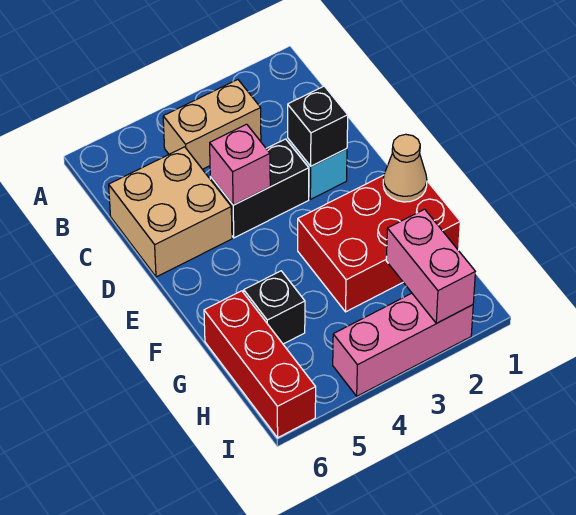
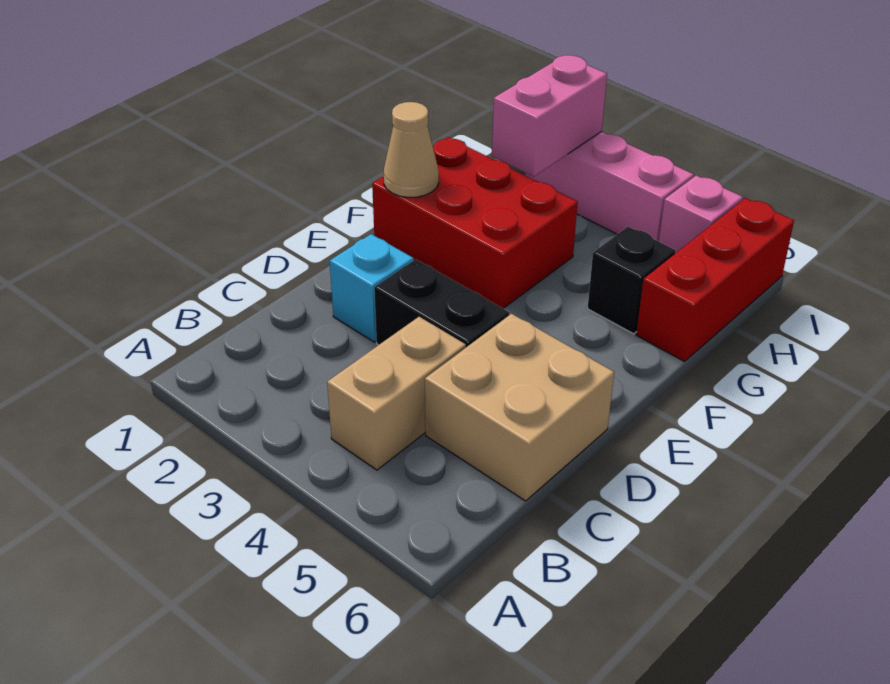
tan 1x2 brick [163,80,261,169] -> tan 1x2 brick turned to [327,317,466,470]
black 1x1 brick [288,86,348,166] -> none
pink 1x1 brick [210,124,270,205] -> pink 1x1 brick moved to [659,175,743,253]

